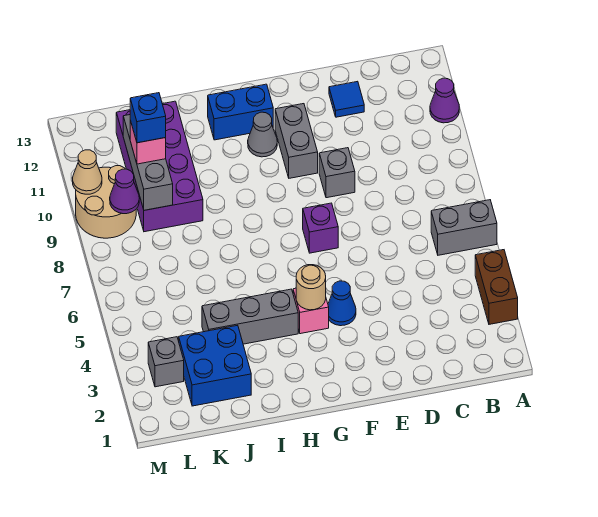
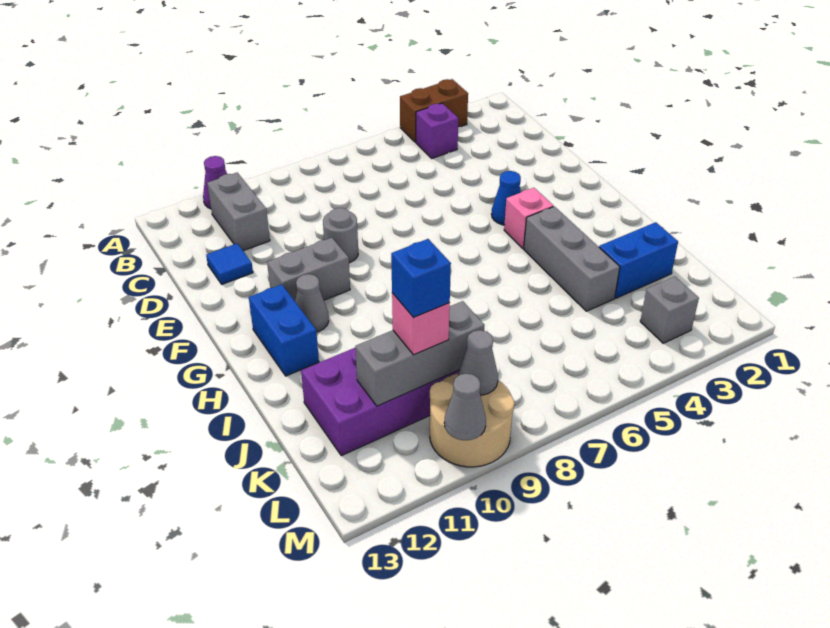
grey 1x2 brick [431,200,497,255] -> grey 1x2 brick moved to [207,173,270,251]
grey 1x1 brick [319,148,355,198] -> grey 1x1 round brick [323,208,358,263]
purple 1x1 brick [303,203,338,253] -> purple 1x1 brick moved to [416,103,458,158]
tan 1x1 round brick [296,265,326,310] -> none
blue 2x2 brick [179,325,251,406] -> blue 1x2 brick [599,222,678,298]
purple 1x1 cone [110,169,139,214] -> grey 1x1 cone [458,330,498,395]
tan 1x1 cone [73,150,102,194] -> grey 1x1 cone [444,374,486,440]

